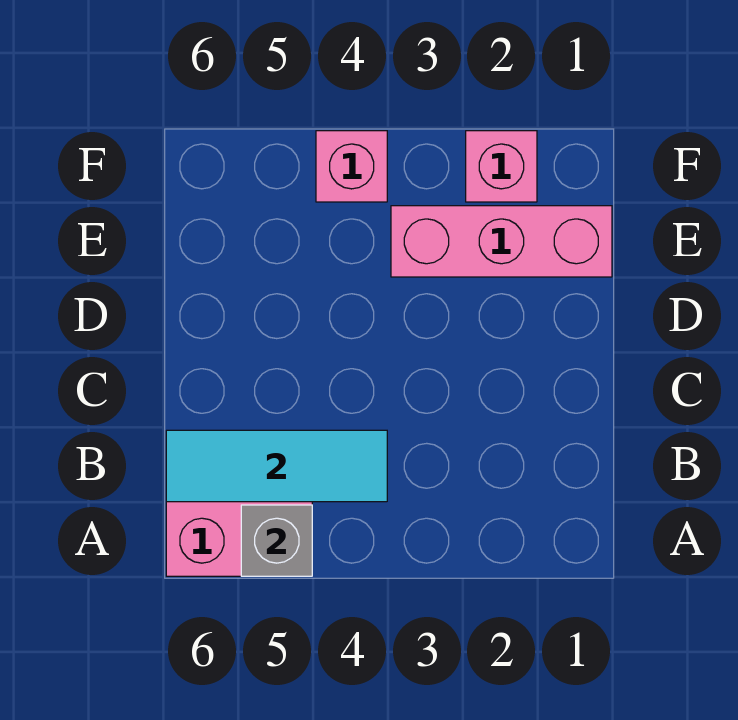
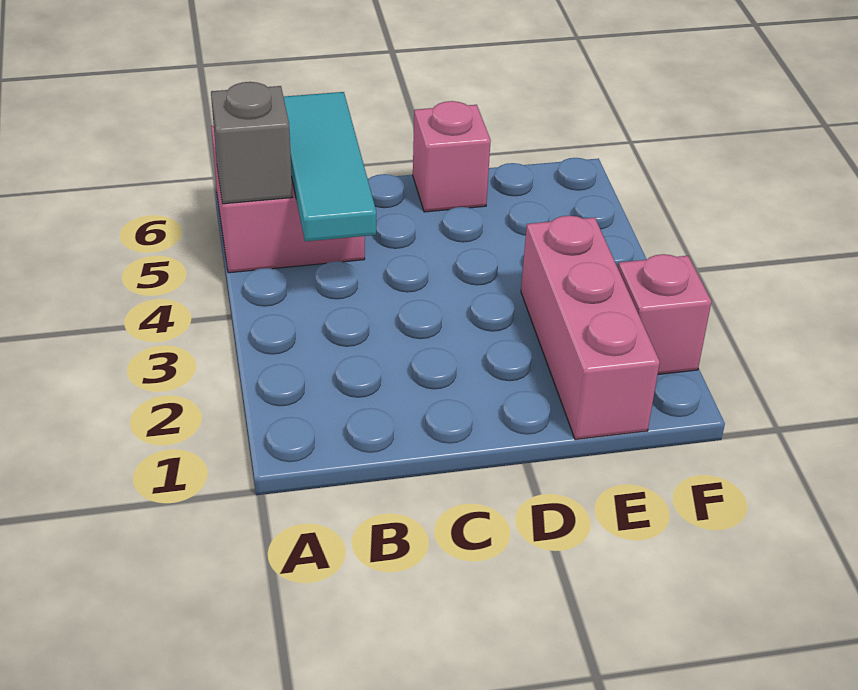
pink 1x1 brick [316,131,387,202] -> pink 1x1 brick moved to [413,101,491,212]

